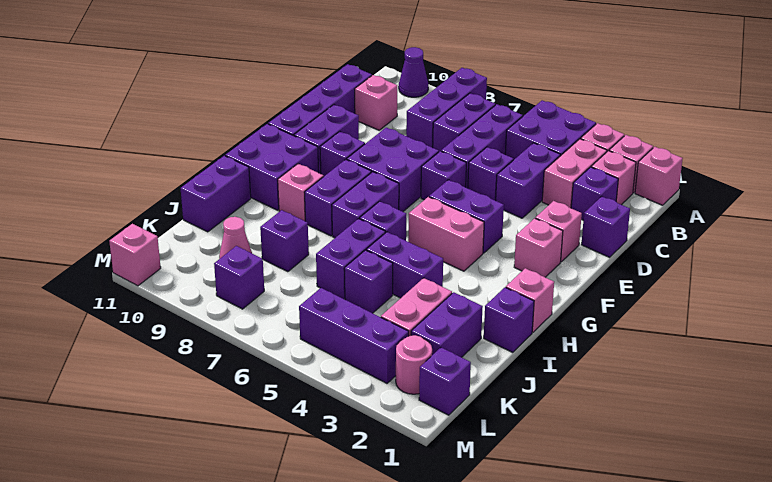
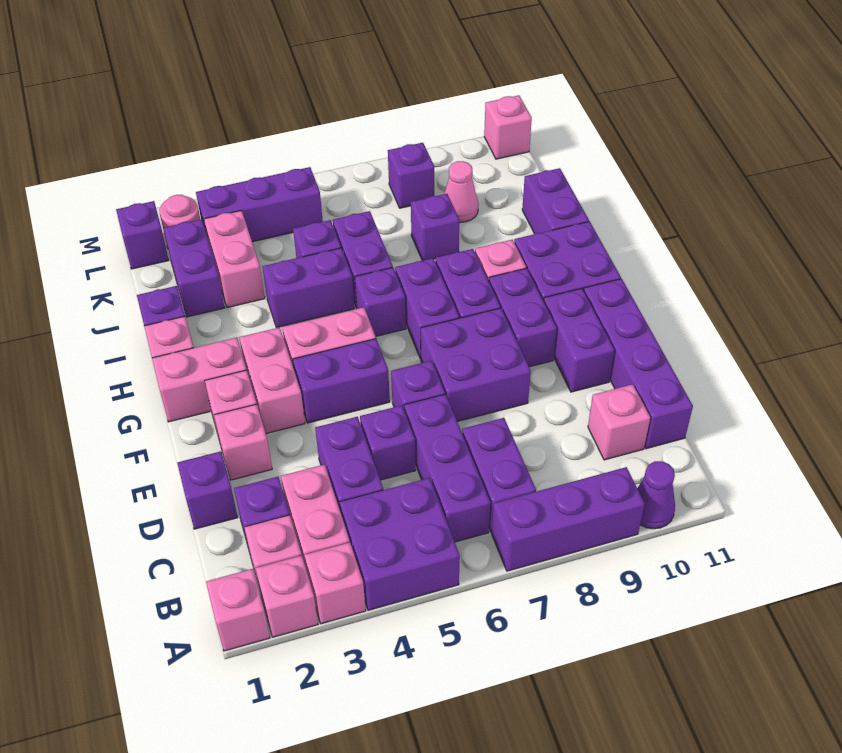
purple 1x3 brick [406,68,487,148] -> purple 1x3 brick turned to [492,467,645,571]
none -> pink 1x2 brick [239,327,305,434]
purple 1x1 brick [320,131,365,176] -> purple 1x2 brick [489,268,557,367]
none -> pink 1x2 brick [152,338,247,422]

